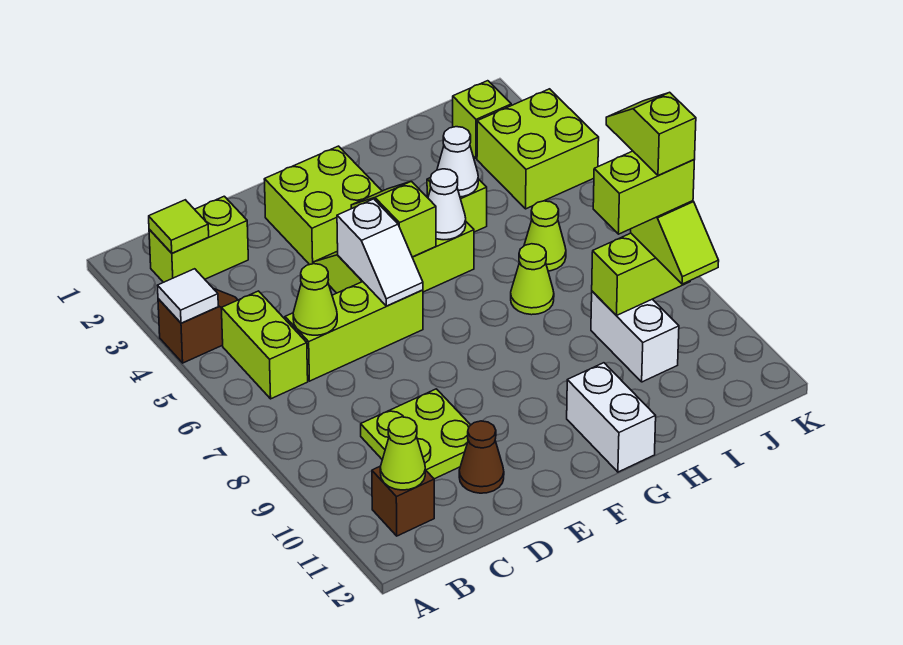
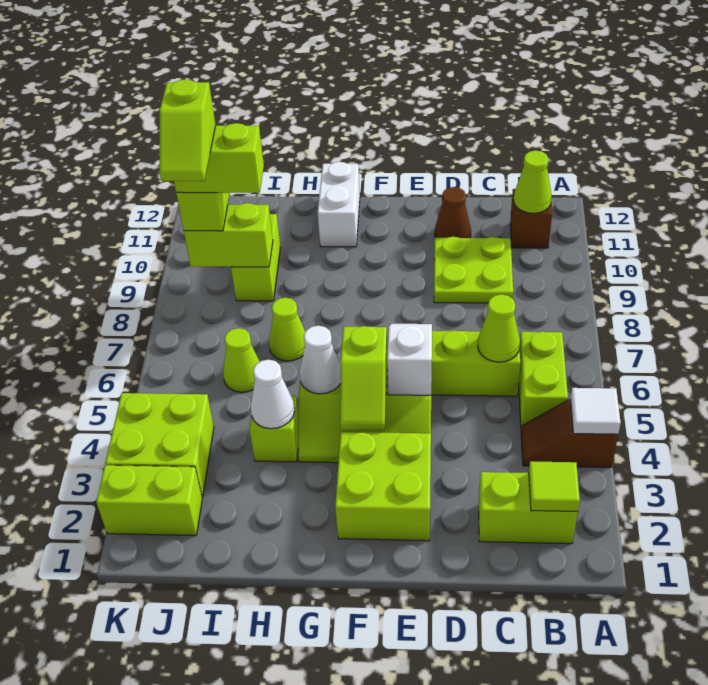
white 1x2 brick [591,291,679,382] -> lime 1x2 brick [231,214,281,301]
lime 1x1 brick [453,81,511,159] -> lime 1x2 brick [96,465,202,536]

